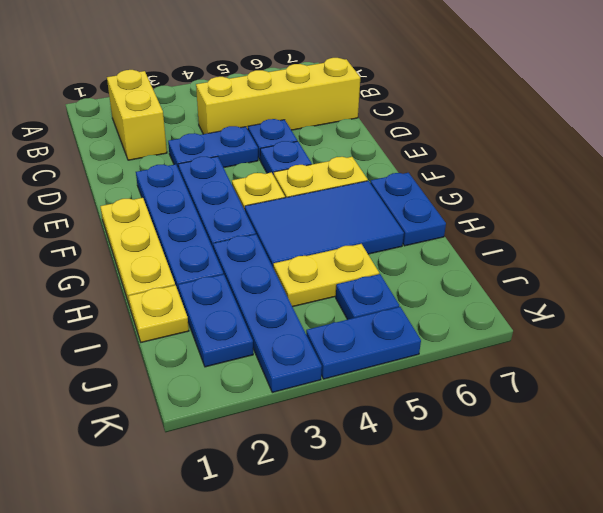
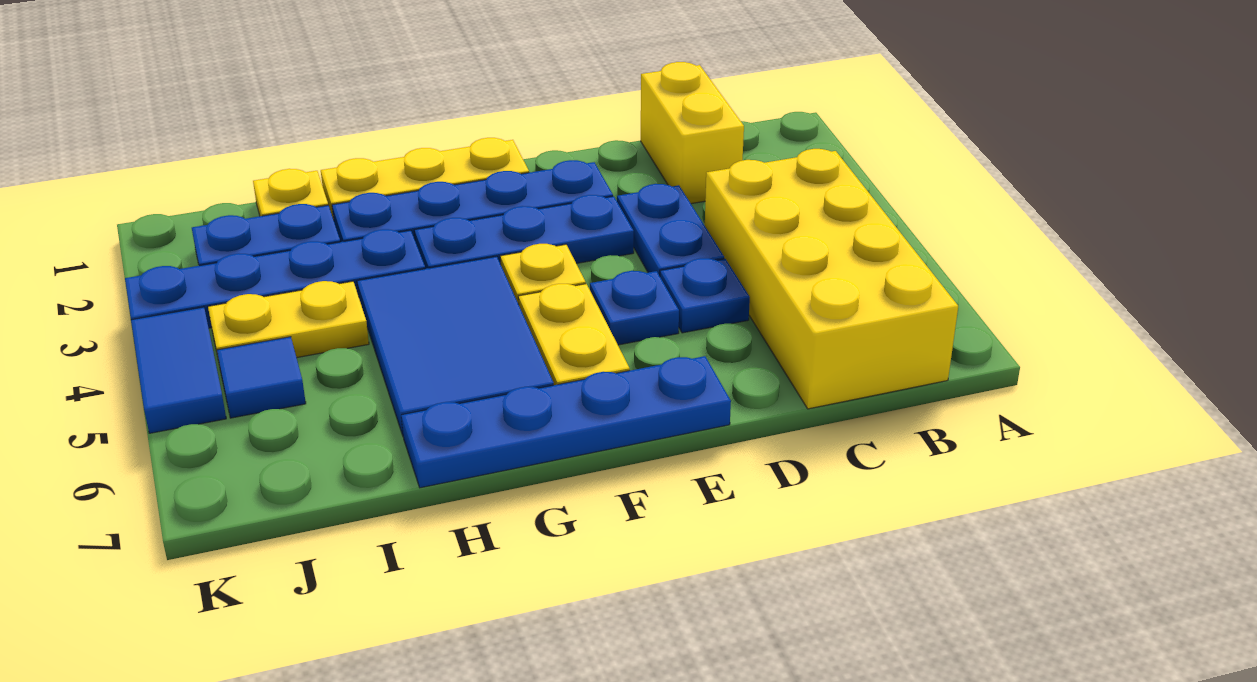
yellow 1x2 brick [107,70,167,160] -> yellow 1x2 brick turned to [641,62,744,204]
yellow 1x4 brick [196,58,360,134] -> yellow 2x4 brick [705,149,958,409]
blue 1x2 plate [370,173,446,246] -> blue 1x4 plate [401,356,731,488]
yellow 1x2 plate [273,244,379,307] -> yellow 1x2 plate turned to [208,281,369,366]
blue 1x1 plate [336,274,399,320] -> blue 1x1 tile [217,337,306,418]
blue 1x2 plate [306,307,421,379] -> blue 1x2 tile [131,307,226,433]

